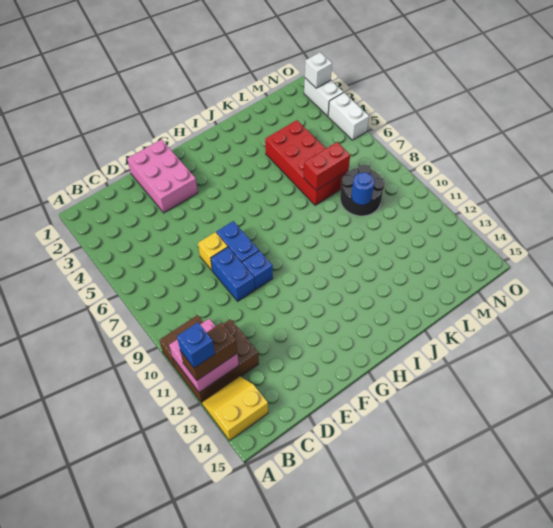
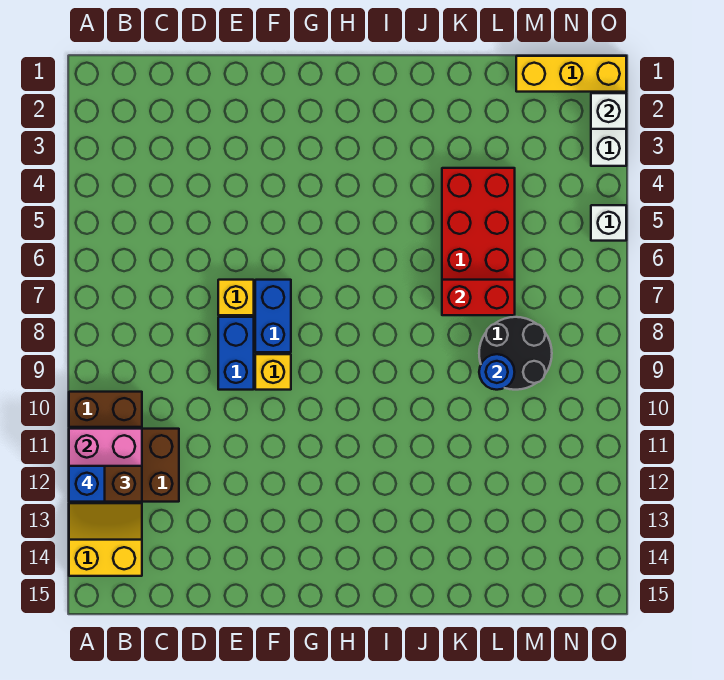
pink 2x3 brick [127,139,198,213] -> none
blue 1x1 brick [242,251,273,289] -> yellow 1x1 brick [255,354,291,390]
none -> yellow 1x3 brick [516,56,626,92]
white 1x2 brick [328,93,369,140] -> white 1x1 brick [591,205,626,241]

